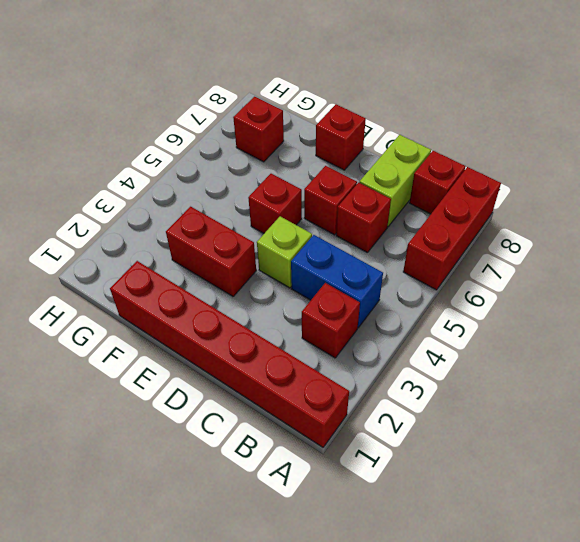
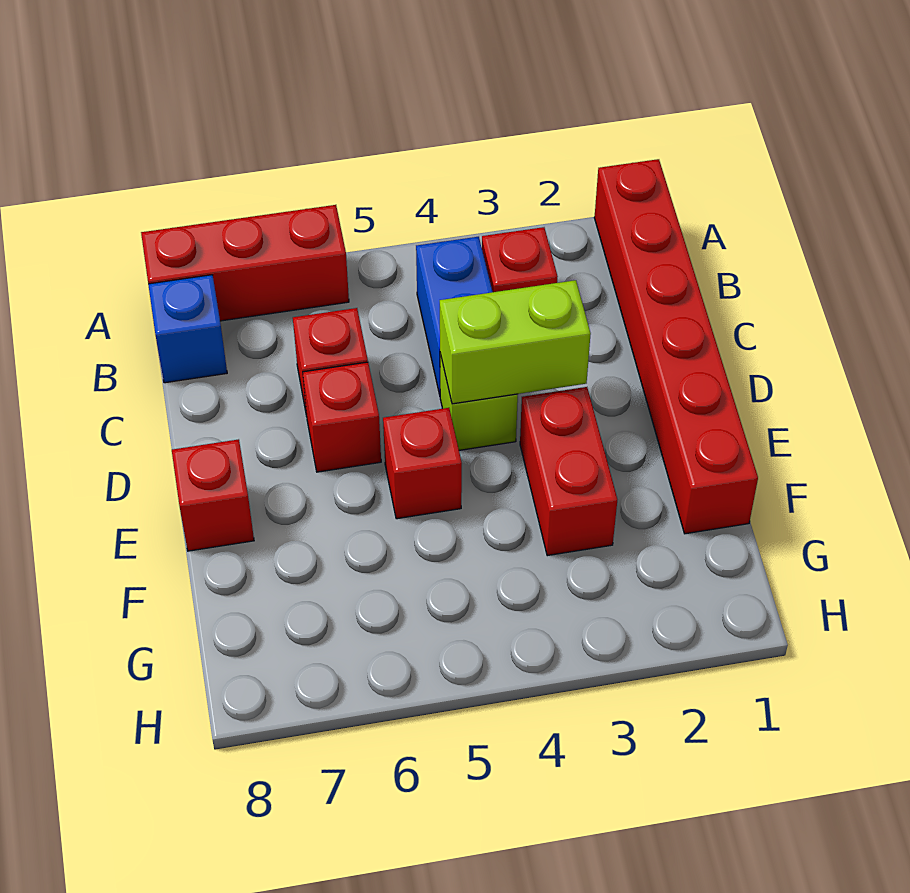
red 1x1 brick [409,151,465,214] -> blue 1x1 brick [148,275,227,383]
lime 1x2 brick [359,135,431,227] -> lime 1x2 brick moved to [440,280,591,404]
red 1x1 brick [233,97,284,162] -> none

